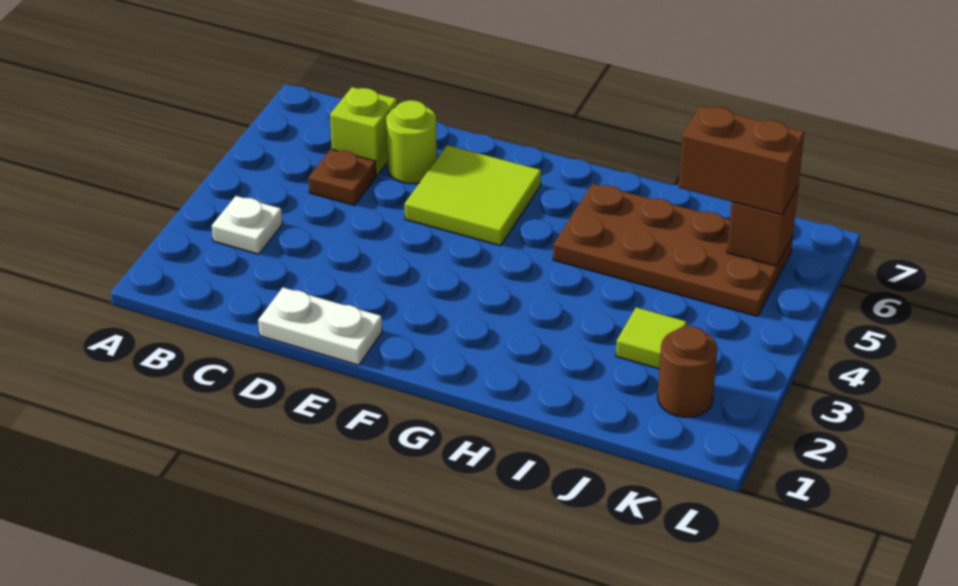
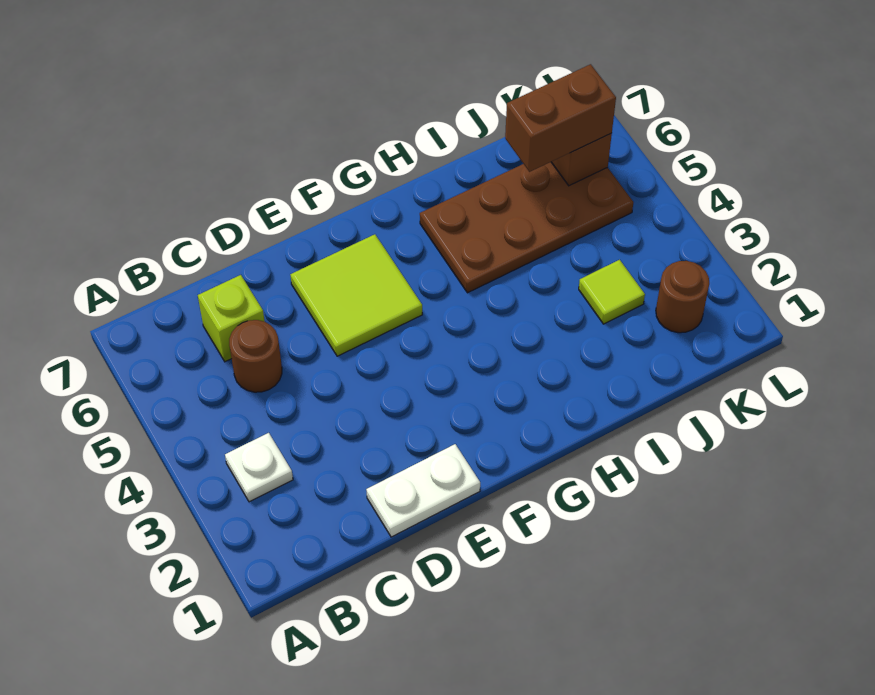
brown 1x1 plate [309,149,376,205] -> brown 1x1 round brick [229,320,282,392]
lime 1x1 round brick [386,100,437,184] -> none

